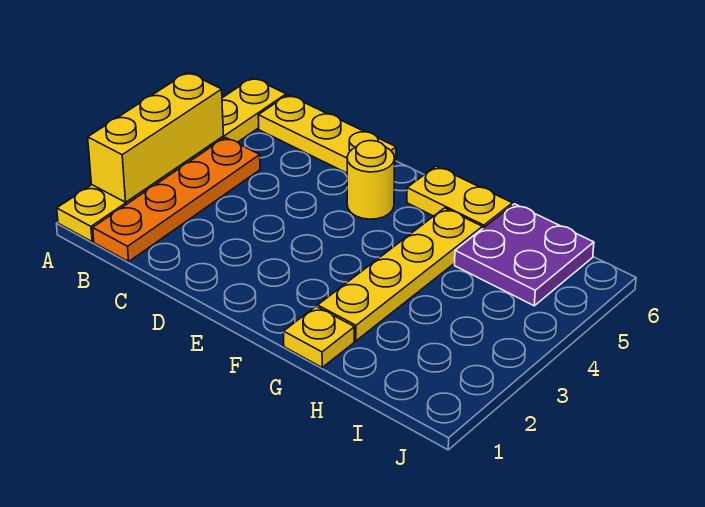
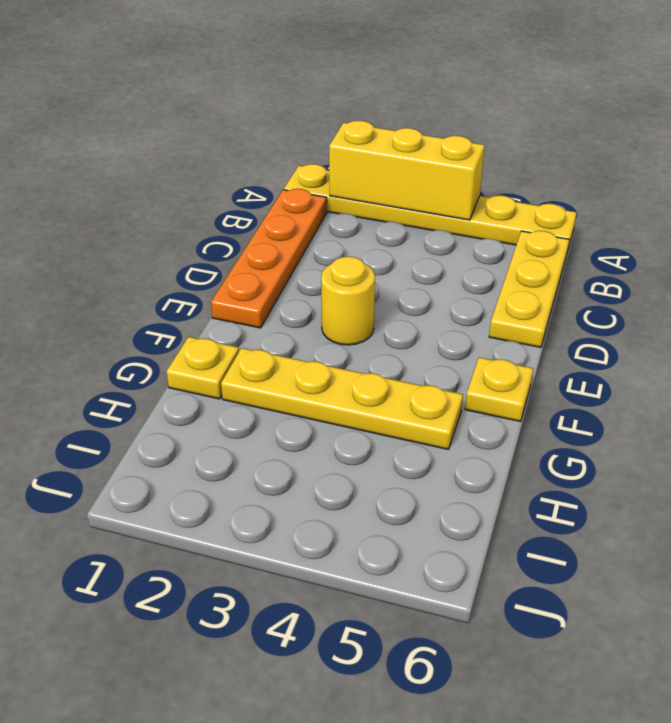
orange 1x4 plate [93,137,260,262] -> orange 1x4 plate turned to [211,189,327,328]
yellow 1x1 round brick [347,141,395,219] -> yellow 1x1 round brick moved to [321,256,375,345]
yellow 1x2 plate [407,166,512,229] -> yellow 1x1 plate [465,357,533,421]
purple 2x2 plate [455,204,594,306] -> none

